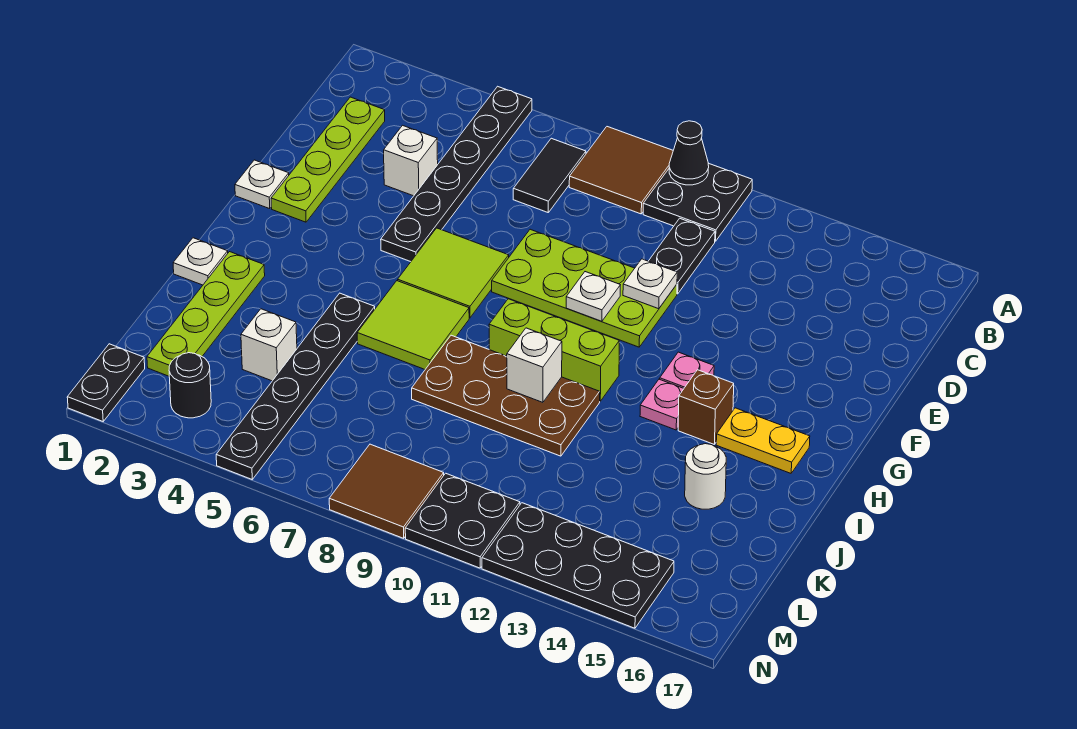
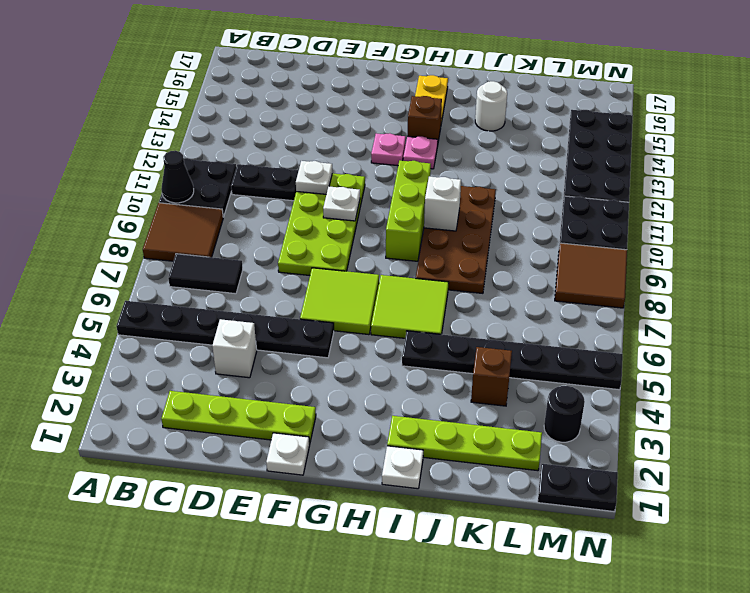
white 1x1 brick [241,309,297,381] -> brown 1x1 brick [471,347,512,406]

